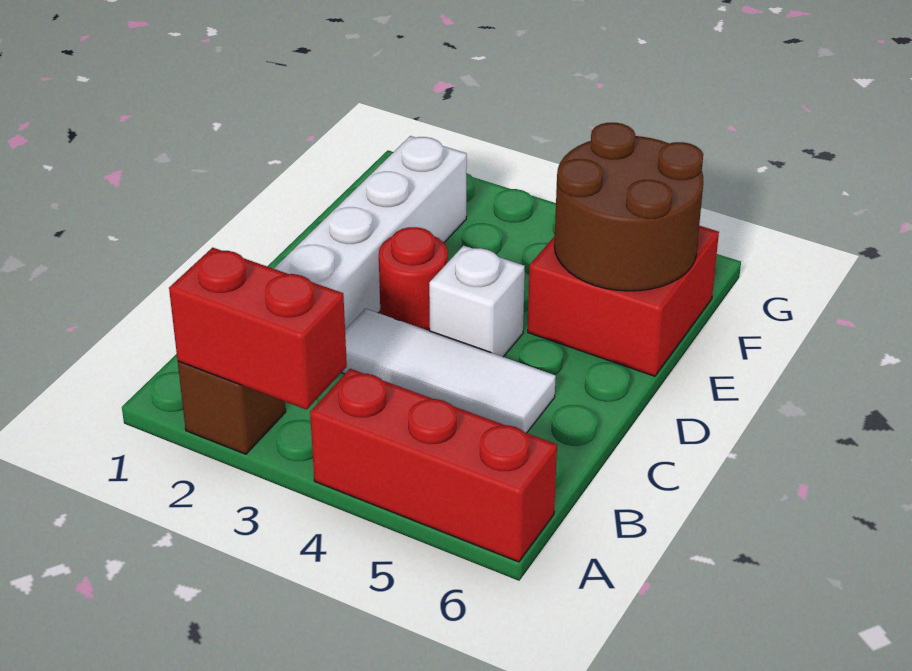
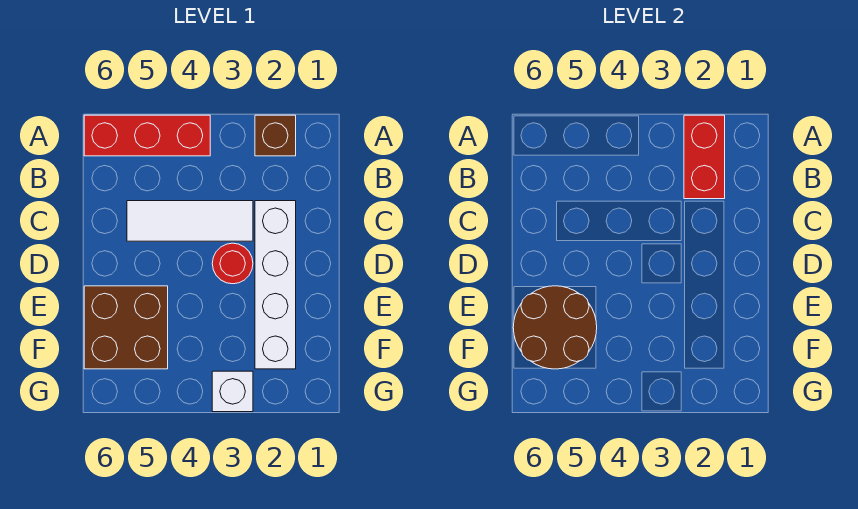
red 1x2 brick [169,248,347,410] -> red 1x2 brick turned to [684,115,725,199]
white 1x1 brick [429,246,525,357] -> white 1x1 brick moved to [212,371,253,412]
red 2x2 brick [528,226,719,376] -> brown 2x2 brick [84,286,168,369]

